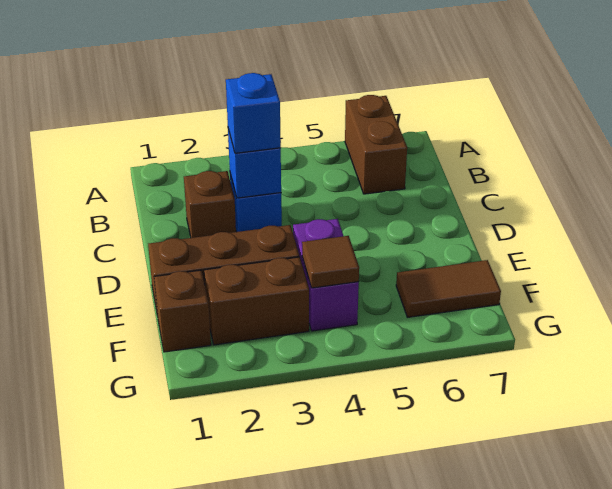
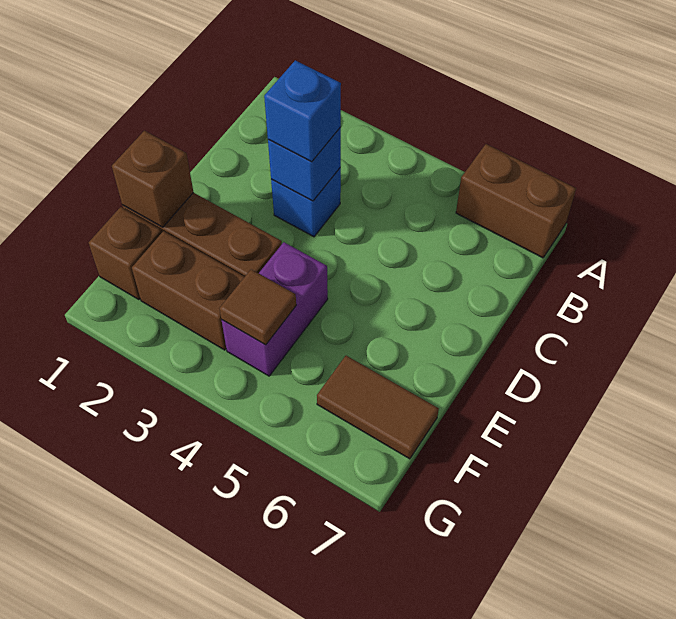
brown 1x2 brick [345,95,407,194] -> brown 1x2 brick turned to [456,144,576,258]
brown 1x1 brick [184,171,236,238] -> brown 1x1 brick moved to [112,131,193,227]

